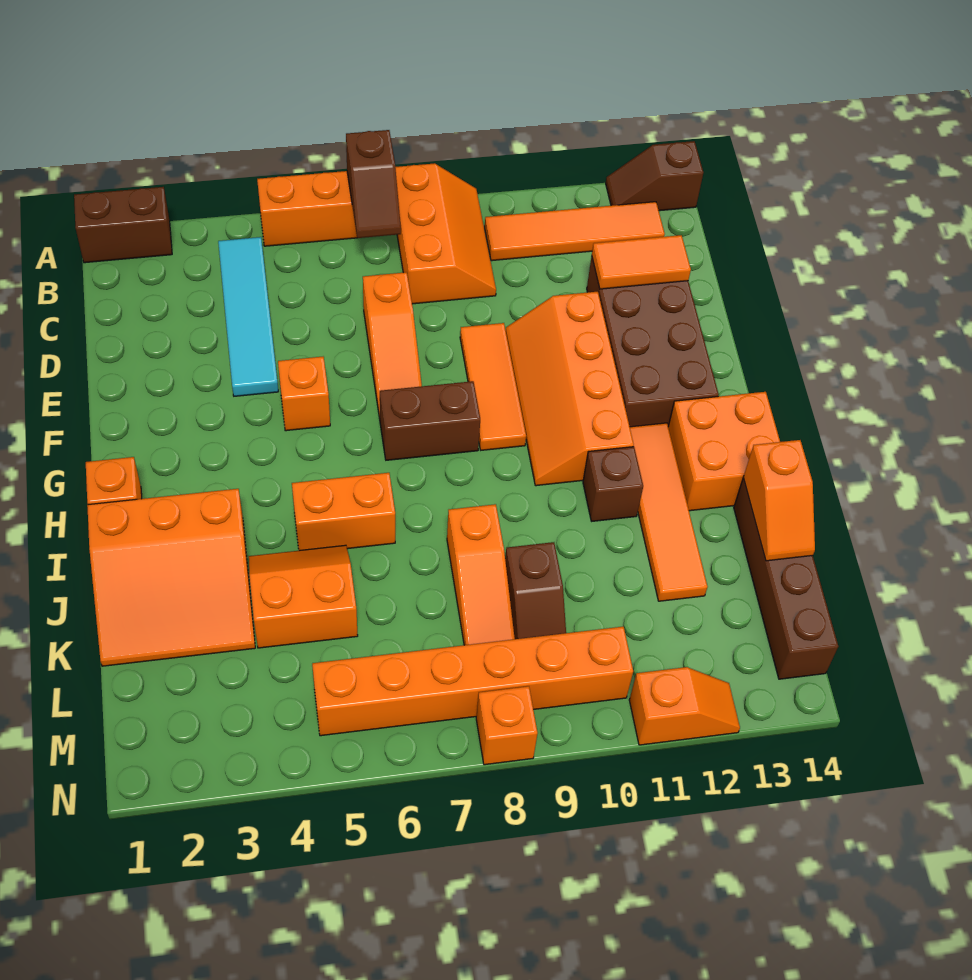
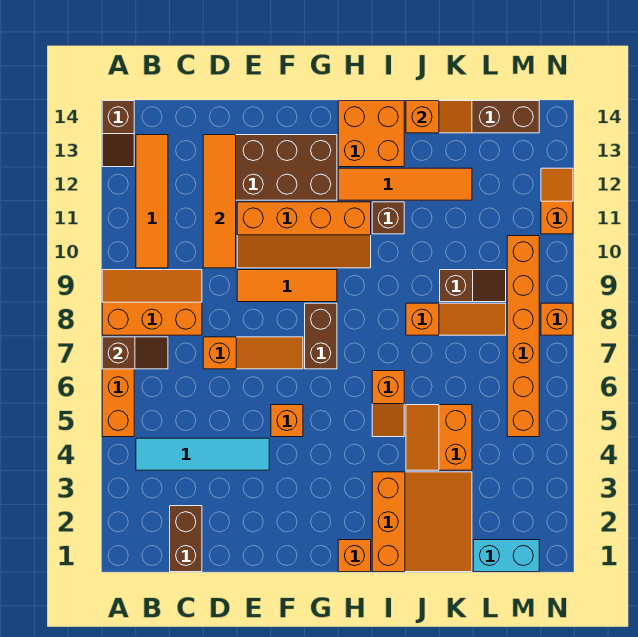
brown 1x2 brick [74,187,172,263] -> brown 1x2 brick moved to [170,506,202,572]
orange 1x2 tile [592,235,691,289] -> orange 1x4 tile [203,135,236,268]
orange 1x2 brick [292,473,395,551] -> orange 1x2 slope [372,371,404,437]
none -> cyan 1x2 brick [473,540,539,572]

